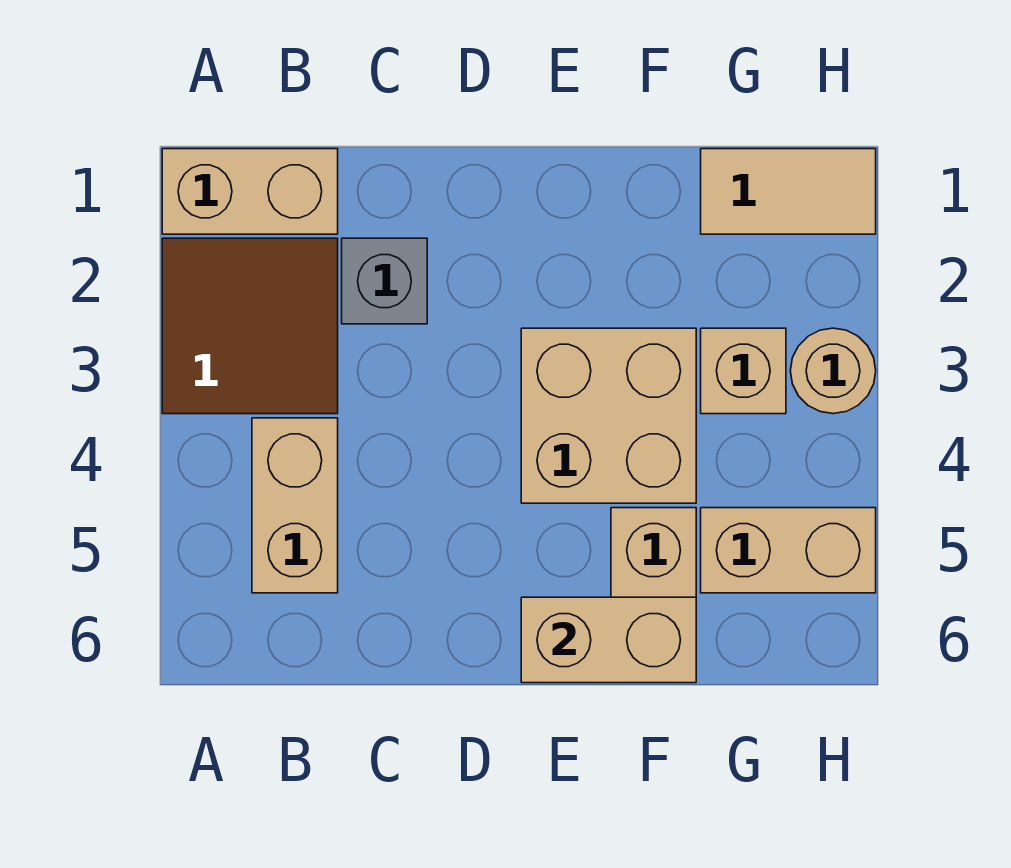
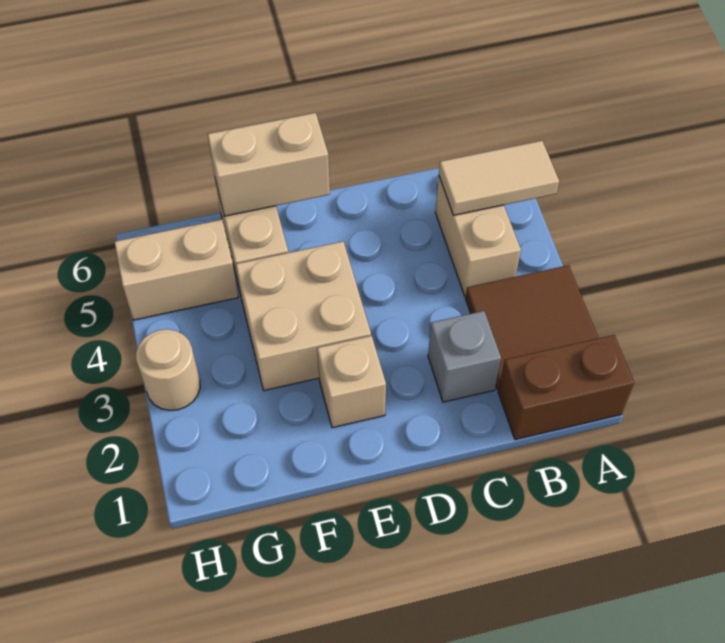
tan 1x2 brick [162,149,338,234] -> brown 1x2 brick [498,335,634,440]
tan 1x2 tile [701,149,876,234] -> tan 1x2 tile moved to [439,141,559,215]
tan 1x1 brick [701,328,786,414] -> tan 1x1 brick moved to [317,336,386,428]

